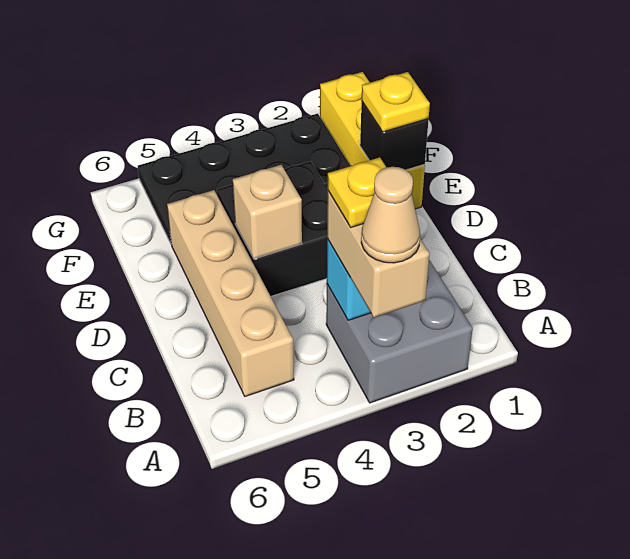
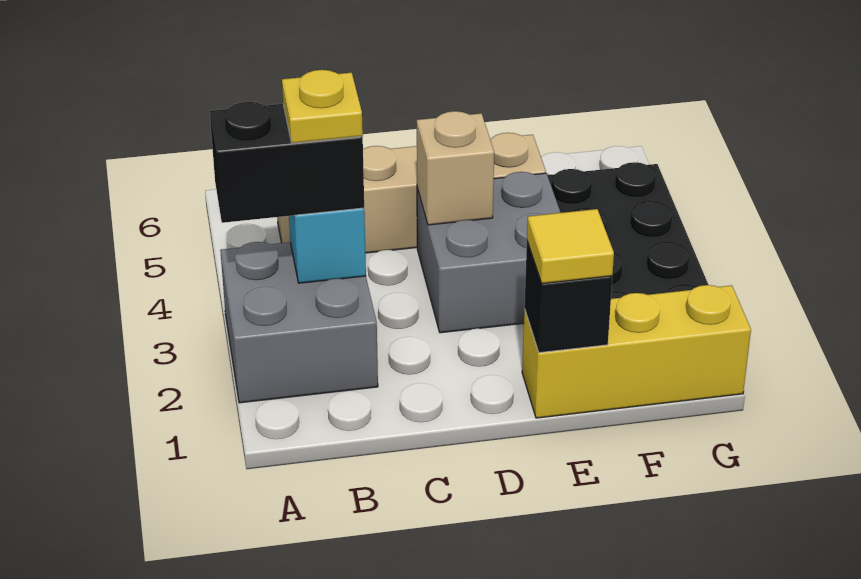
tan 1x2 brick [327,191,430,317] -> black 1x2 brick [210,102,364,223]
tan 1x1 cone [361,167,420,263] -> none
black 2x2 brick [217,161,328,296] -> grey 2x2 brick [417,172,561,333]
yellow 1x1 plate [362,72,430,132] -> yellow 1x1 tile [527,209,614,284]

